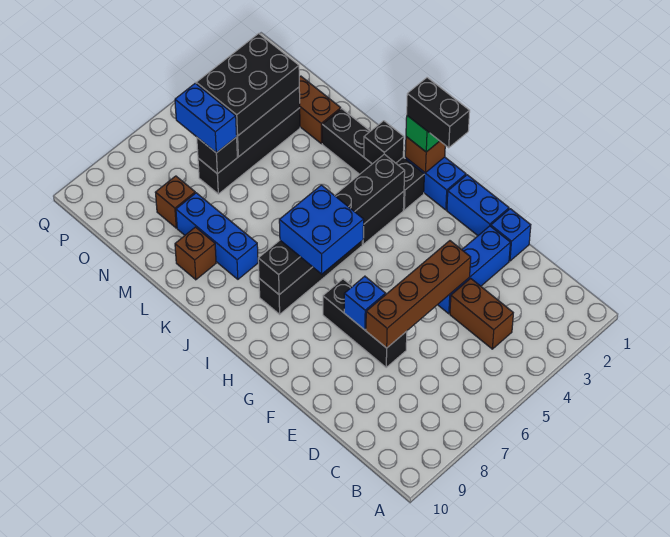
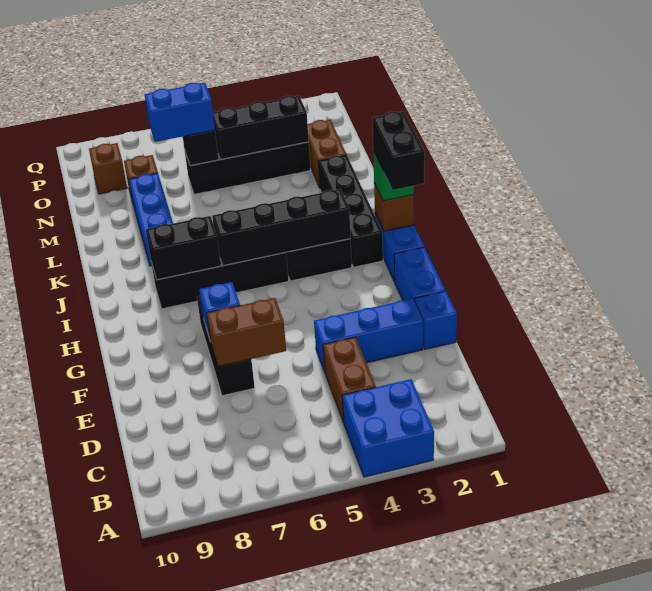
brown 1x4 brick [366,241,471,348] -> brown 1x2 brick [207,298,286,366]
blue 2x2 brick [279,185,364,274] -> blue 2x2 brick moved to [342,379,434,477]
black 1x1 brick [364,121,404,164] -> none
brown 1x1 brick [175,227,216,280] -> brown 1x1 brick moved to [89,143,127,194]
black 2x3 brick [196,33,299,136] -> none
blue 1x2 brick [175,83,237,153] -> blue 1x2 brick turned to [145,83,215,142]

